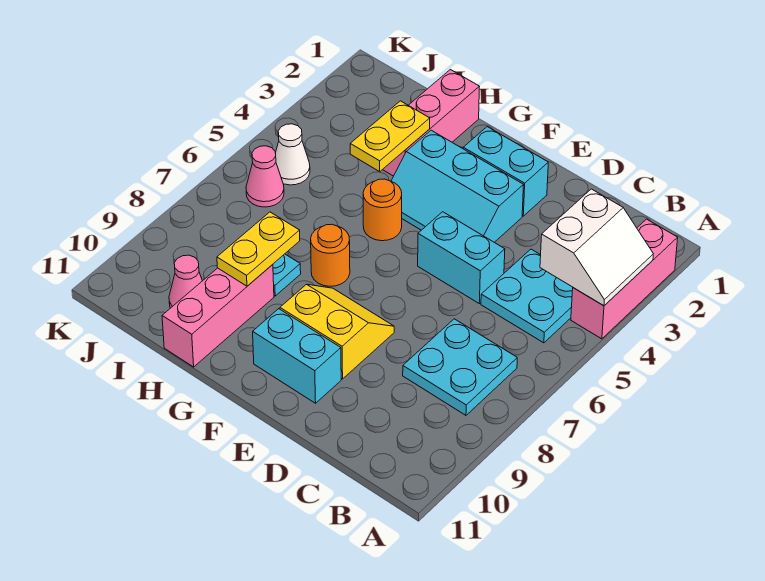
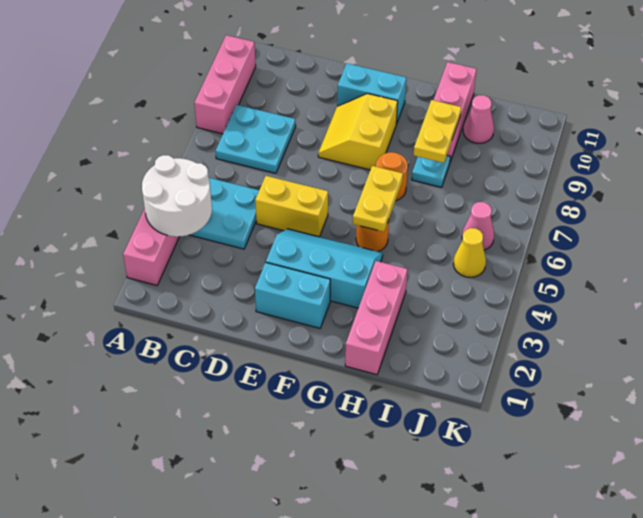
white 2x2 slope [540,189,653,306] -> white 2x2 round brick [142,155,212,237]
none -> pink 1x3 brick [194,35,256,134]
cyan 1x2 brick [418,212,505,304] -> yellow 1x2 brick [255,176,328,237]
yellow 2x2 slope [280,284,394,379] -> yellow 2x2 slope turned to [318,94,398,170]
yellow 1x2 plate [350,101,430,172] -> yellow 1x2 plate moved to [353,166,403,232]
white 1x1 cone [276,124,310,185] -> yellow 1x1 cone [453,228,486,277]

